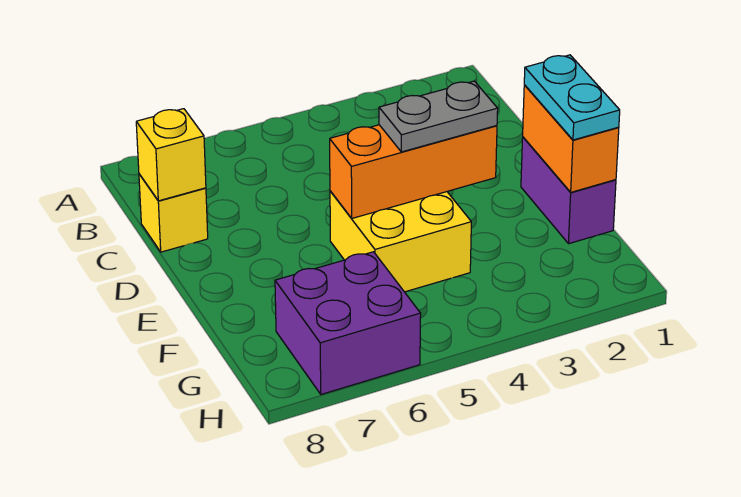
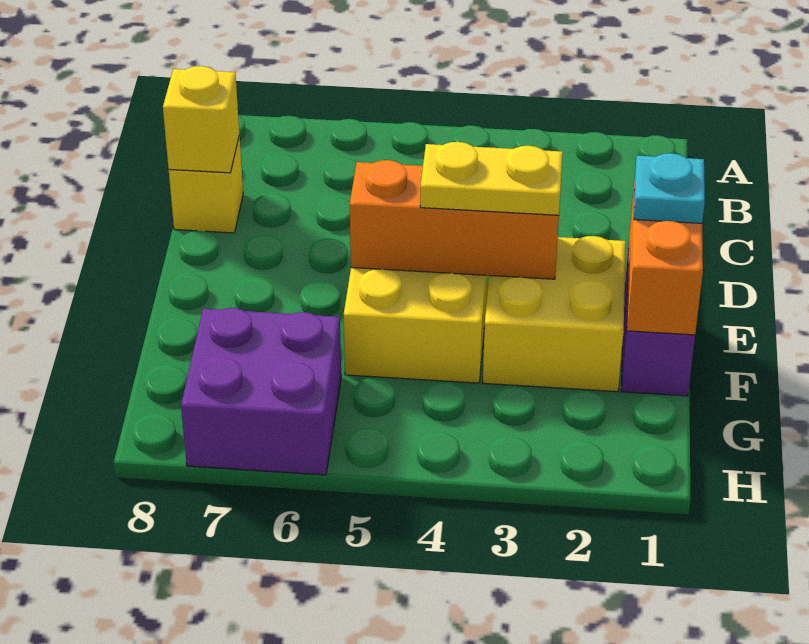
cyan 1x2 plate [524,55,620,140] -> cyan 1x1 plate [634,153,705,223]
none -> yellow 2x2 brick [483,236,626,392]
grey 1x2 plate [379,81,498,152] -> yellow 1x2 plate [420,142,563,215]

